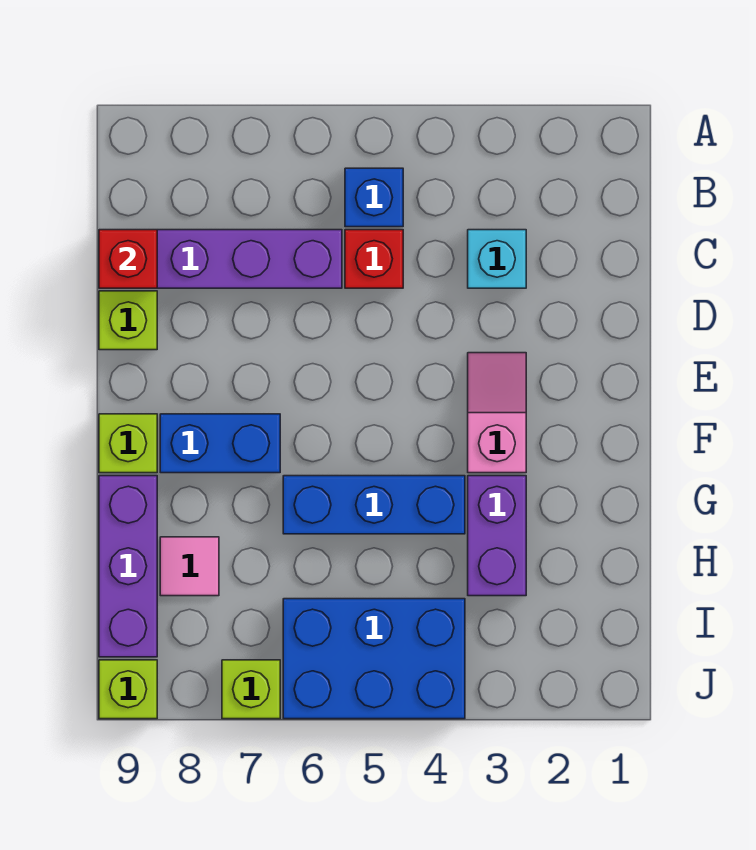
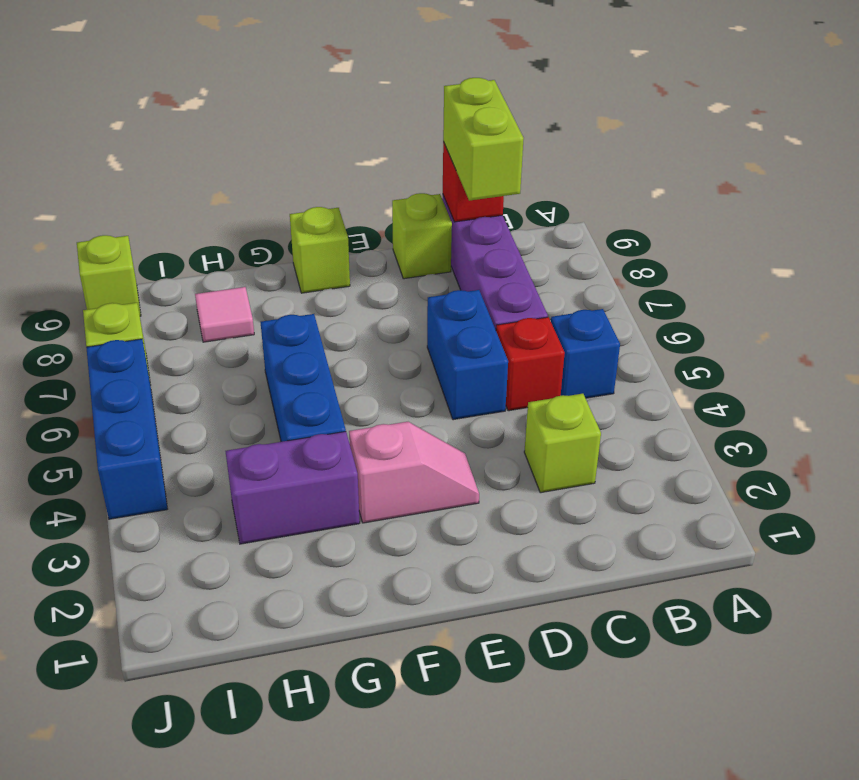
cyan 1x1 brick [468,230,526,288] -> lime 1x1 brick [524,394,601,493]
none -> lime 1x2 brick [443,78,524,201]
blue 1x2 brick [160,414,280,473] -> blue 1x2 brick moved to [427,290,508,420]
purple 1x3 brick [99,476,157,657] -> none
blue 2x3 brick [283,599,465,719] -> blue 1x3 brick [86,339,167,519]

